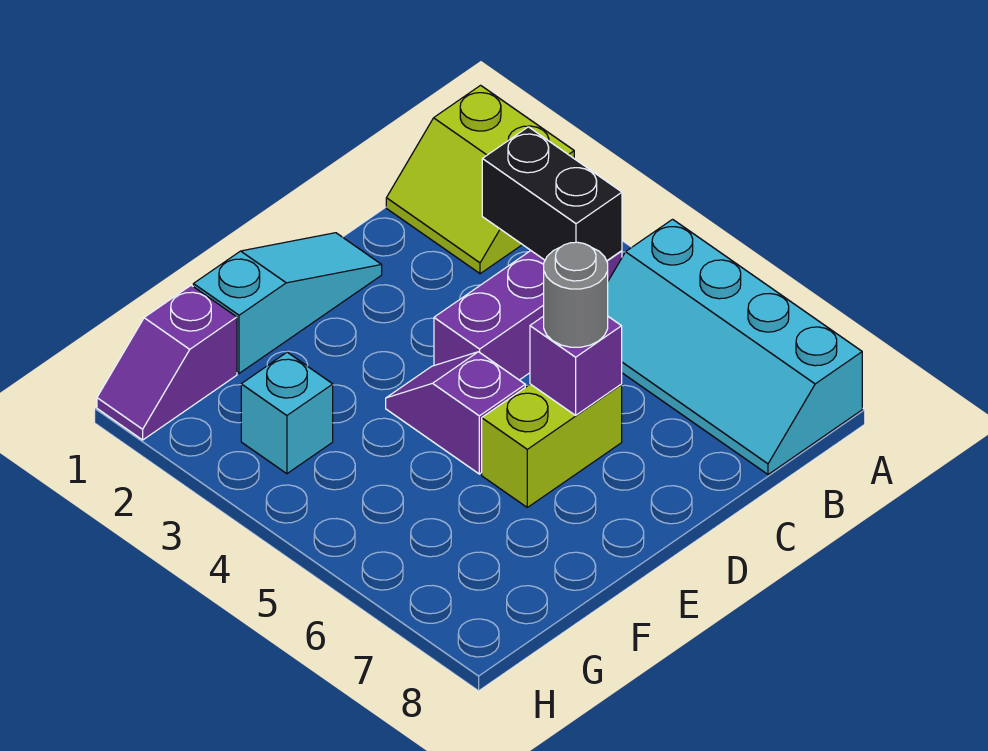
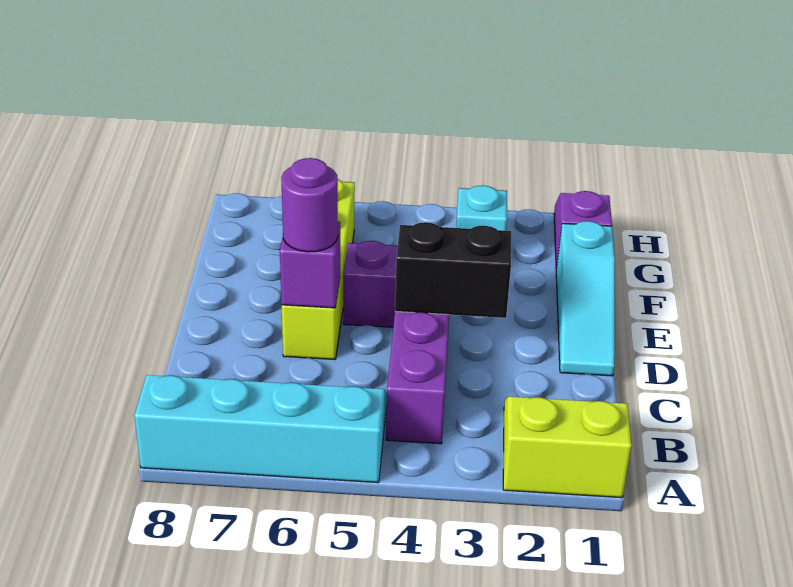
black 1x2 brick [482,127,622,261] -> black 1x2 brick moved to [395,222,511,318]
lime 1x2 brick [482,384,622,507] -> lime 1x4 brick [282,179,355,359]
grey 1x1 round brick [544,242,608,347] -> purple 1x1 round brick [281,158,338,252]

